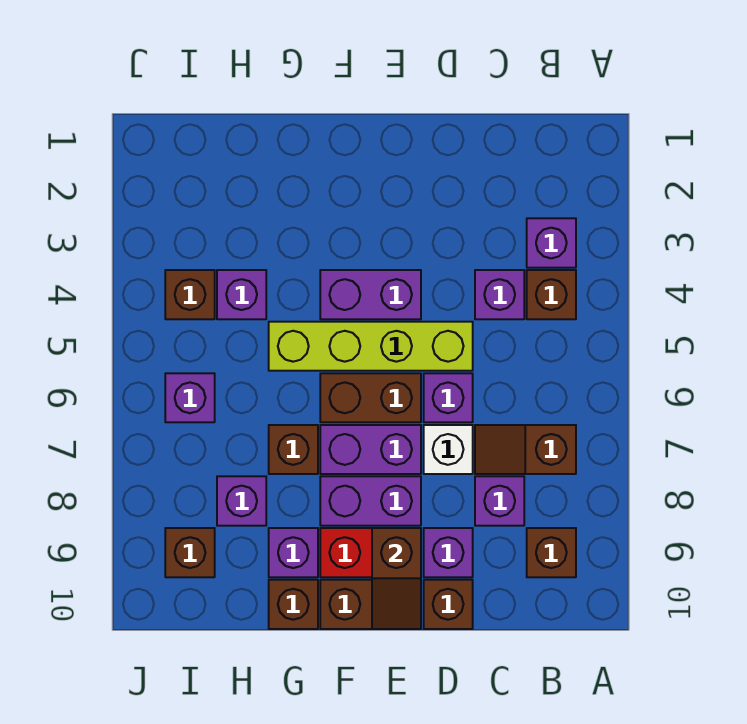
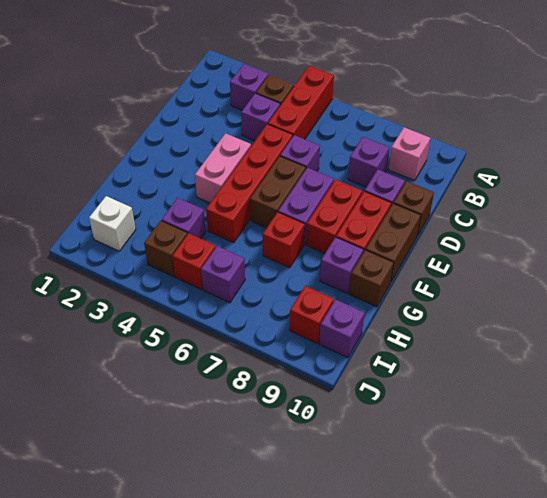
none -> red 1x3 brick [268,65,334,139]
brown 1x2 slope [475,425,576,474] -> none
brown 1x1 brick [527,528,576,577] -> pink 1x1 brick [388,127,430,181]
lime 1x4 brick [269,322,473,371] -> red 1x4 brick [206,124,293,243]
white 1x1 brick [424,425,473,474] -> white 1x1 brick moved to [89,196,136,251]
purple 1x2 brick [320,270,421,319] -> pink 1x2 brick [195,133,251,203]
purple 1x2 brick [320,476,421,526] -> red 1x2 brick [306,179,362,253]
brown 1x2 slope [372,528,421,629] -> none
brown 1x1 brick [269,425,318,474] -> red 1x1 brick [263,212,305,268]
purple 1x1 brick [217,476,266,526] -> purple 1x1 brick moved to [319,299,365,358]
none -> red 1x1 brick [172,233,216,290]
brown 1x1 brick [165,528,215,577] -> red 1x1 brick [289,286,334,343]

